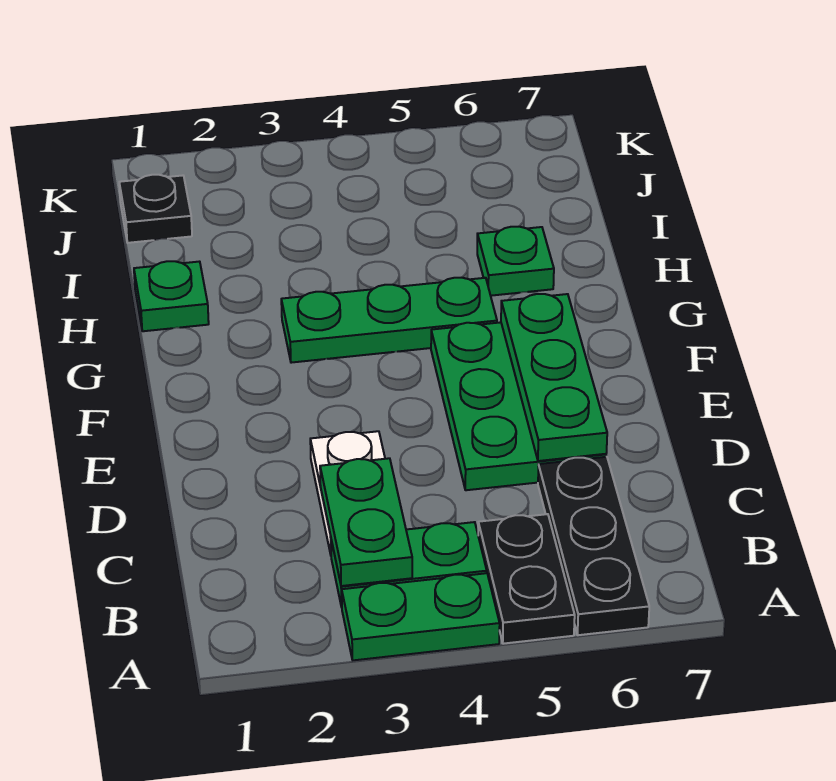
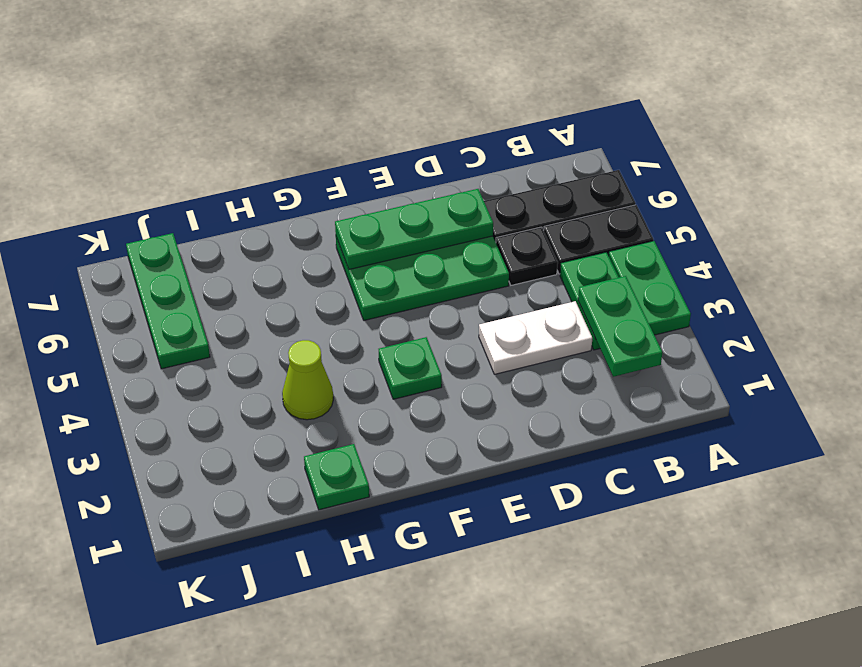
green 1x2 plate [320,458,412,586] -> green 1x2 plate turned to [578,276,662,377]
green 1x3 plate [281,278,497,363] -> green 1x3 plate moved to [126,233,210,369]
none -> lime 1x1 cone [282,340,333,420]
green 1x1 plate [477,227,554,296] -> green 1x1 plate moved to [379,337,442,399]
black 1x1 plate [119,175,192,243] -> black 1x1 plate moved to [496,227,558,285]

